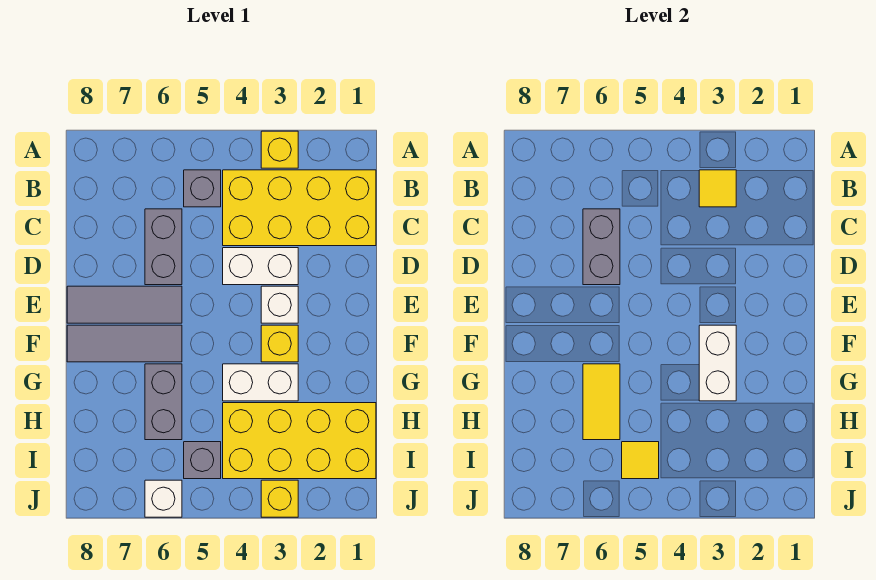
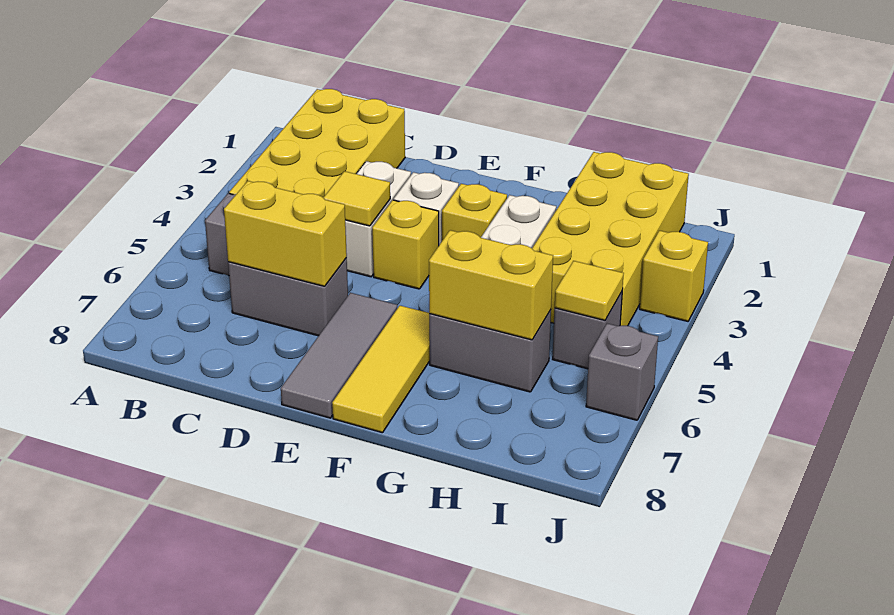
yellow 1x1 brick [261,131,298,168] -> yellow 1x1 brick moved to [372,200,439,289]
yellow 1x1 tile [699,170,736,207] -> yellow 1x1 tile moved to [323,171,390,226]
grey 1x2 brick [583,209,620,285] -> yellow 1x2 brick [224,181,347,286]
white 1x2 brick [699,325,736,401] -> none
grey 1x3 tile [67,325,182,362] -> yellow 1x3 tile [332,306,430,433]
yellow 1x2 tile [583,364,620,440] -> yellow 1x2 brick [429,230,553,340]
white 1x1 brick [145,480,182,517] -> grey 1x1 brick [586,324,658,420]

